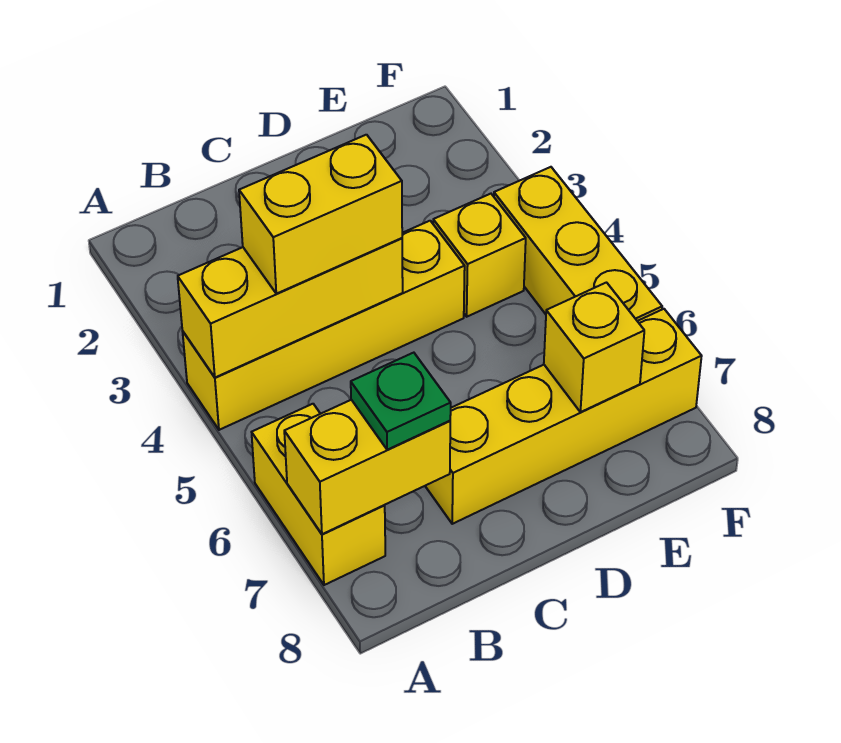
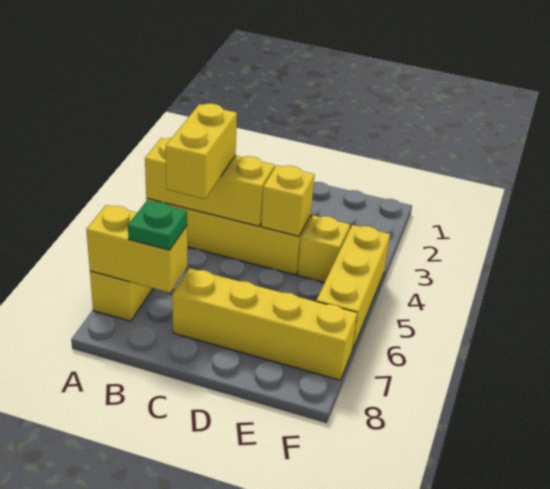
yellow 1x2 brick [239,135,402,294] -> yellow 1x2 brick turned to [166,103,237,199]
yellow 1x1 brick [544,283,644,412] -> yellow 1x1 brick moved to [261,165,315,236]

